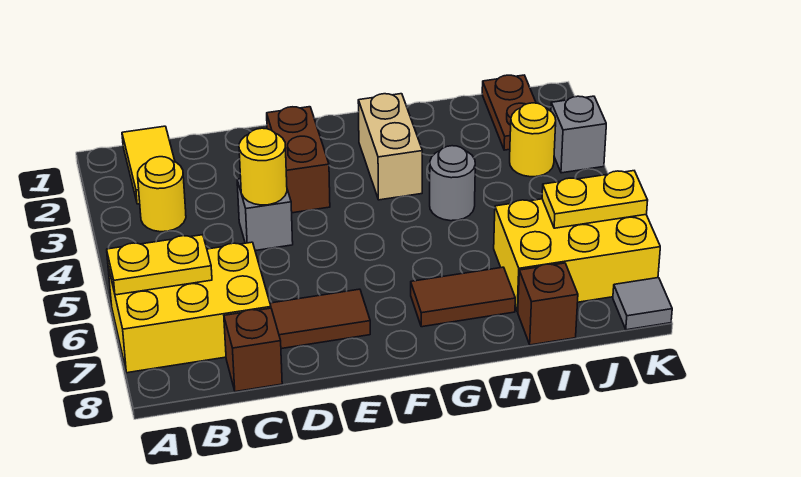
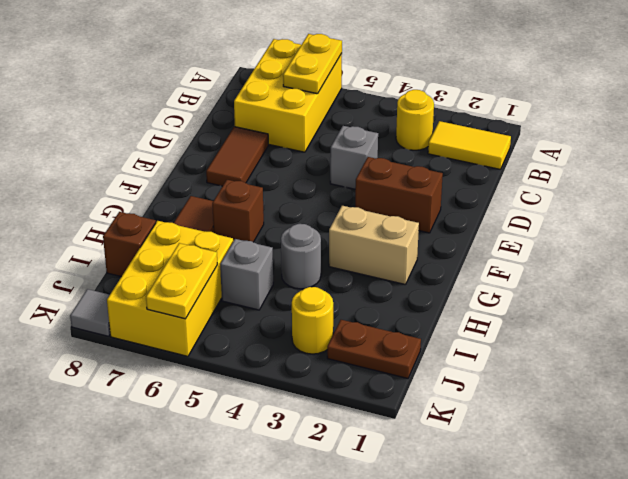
brown 1x1 brick [224,308,282,392] -> brown 1x1 brick moved to [212,180,264,242]
yellow 1x1 round brick [239,128,287,205] -> none
grey 1x1 brick [551,96,606,173] -> grey 1x1 brick moved to [220,239,273,310]

